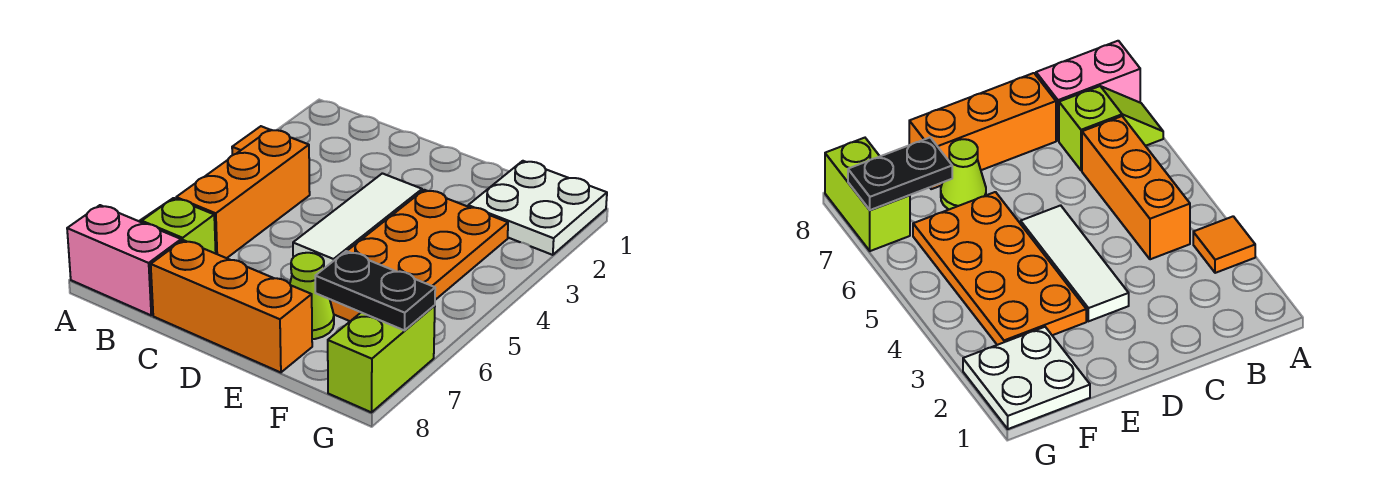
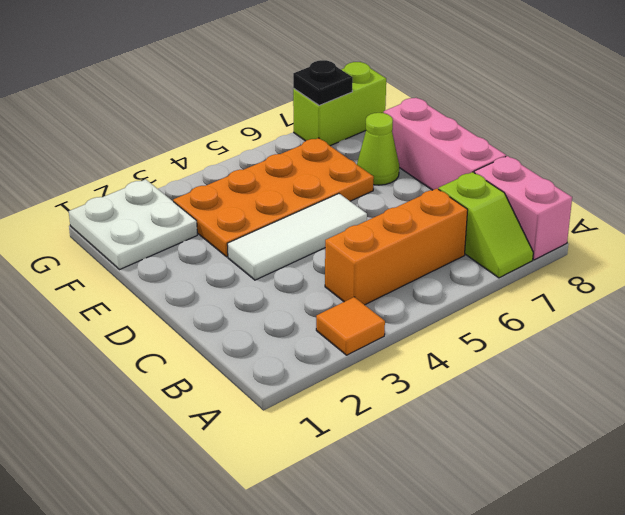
orange 1x3 brick [151,240,312,372] -> pink 1x3 brick [384,98,506,190]
black 1x2 plate [315,251,435,330] -> black 1x1 plate [293,60,353,105]

